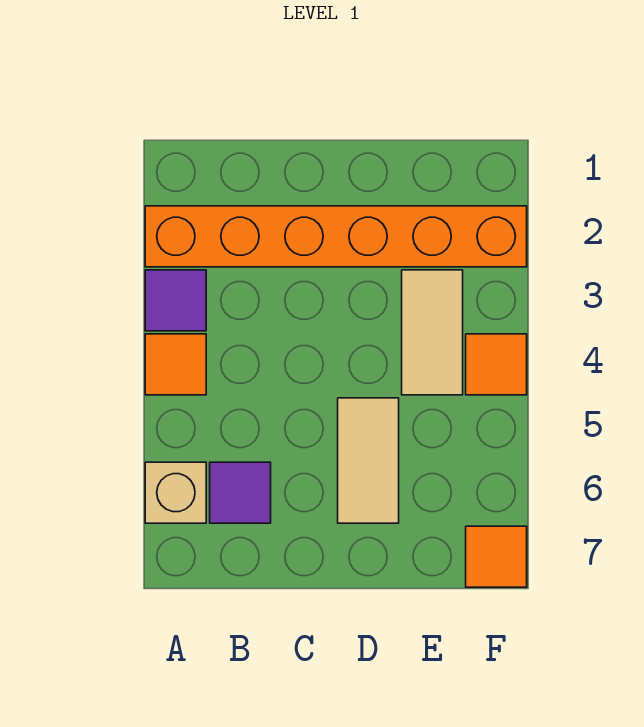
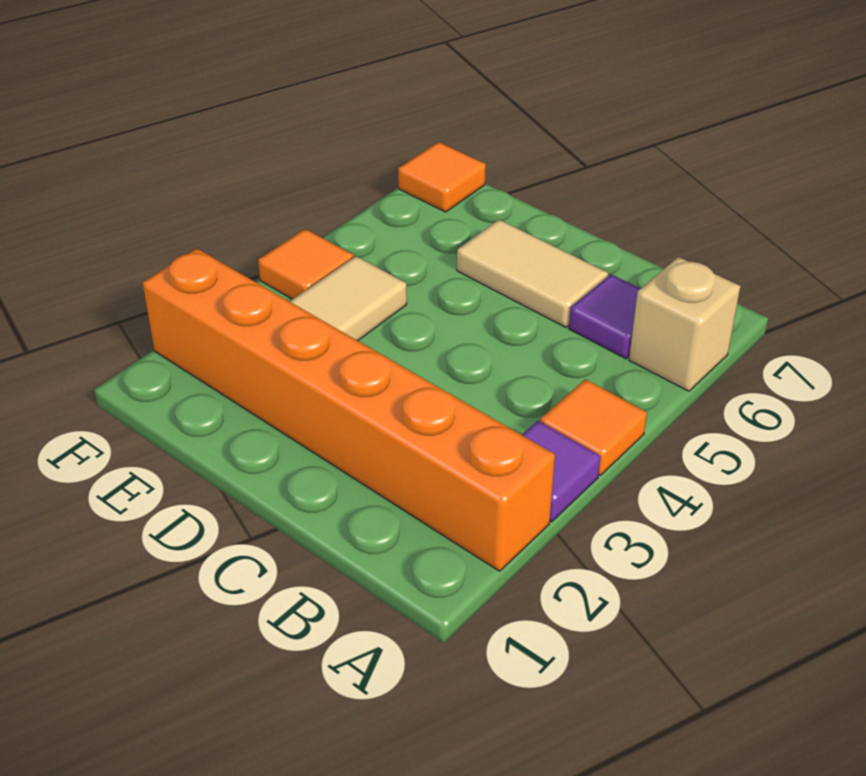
tan 1x2 tile [338,398,399,523] -> tan 1x2 tile turned to [457,219,608,327]

